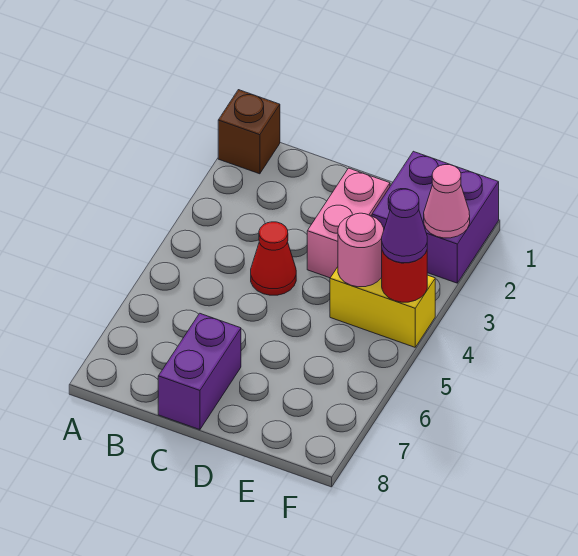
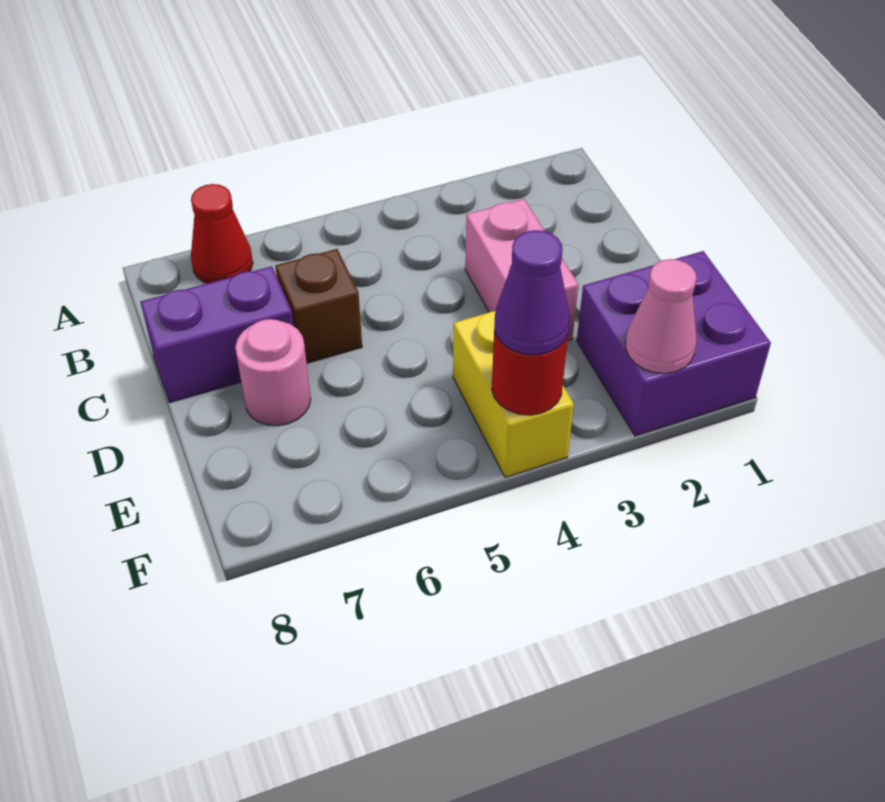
brown 1x1 brick [218,90,280,174] -> brown 1x1 brick moved to [275,249,362,363]
red 1x1 cone [251,222,296,295] -> red 1x1 cone moved to [191,184,253,283]
pink 1x2 brick [307,168,390,278] -> pink 1x2 brick turned to [465,199,579,341]
pink 1x1 round brick [338,213,384,287] -> pink 1x1 round brick moved to [235,319,311,426]

